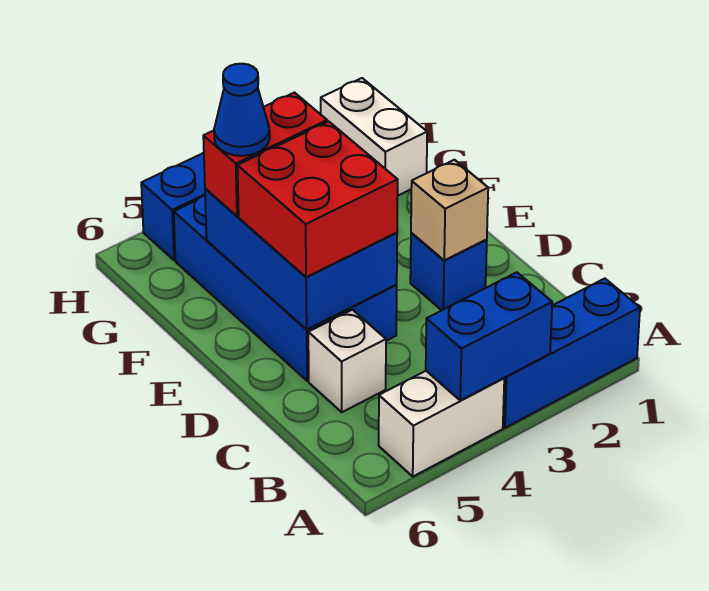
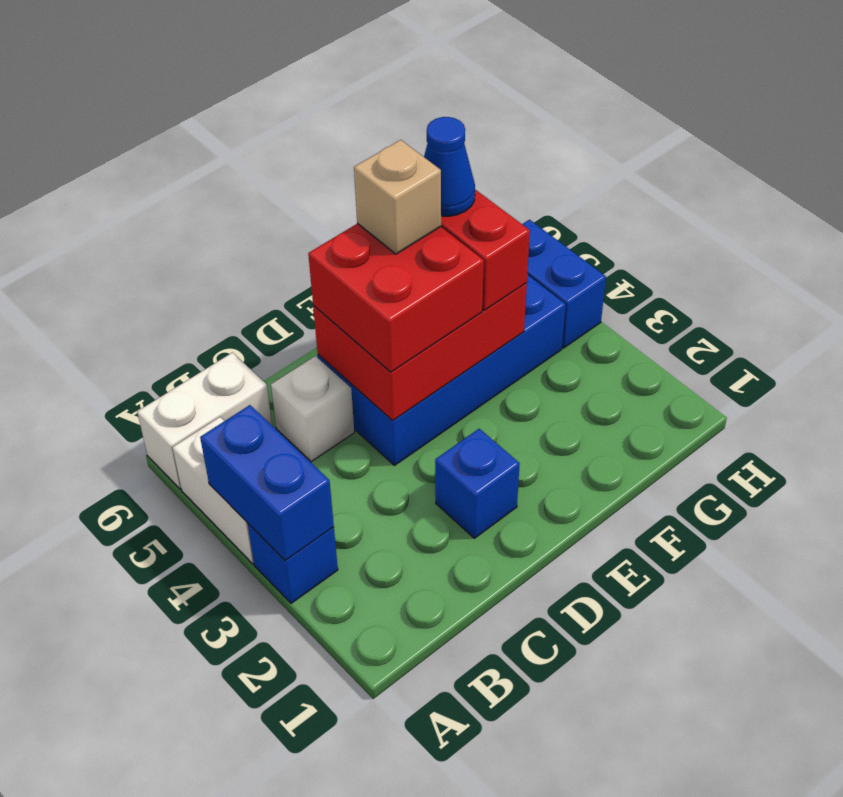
blue 1x3 brick [503,279,640,428] -> blue 1x1 brick [247,523,338,603]
tan 1x1 brick [411,160,488,260] -> tan 1x1 brick moved to [354,140,441,254]
blue 2x3 brick [205,189,397,329] -> red 2x3 brick [313,283,527,421]
white 1x2 brick [321,78,427,196] -> white 1x2 brick moved to [137,353,272,489]

